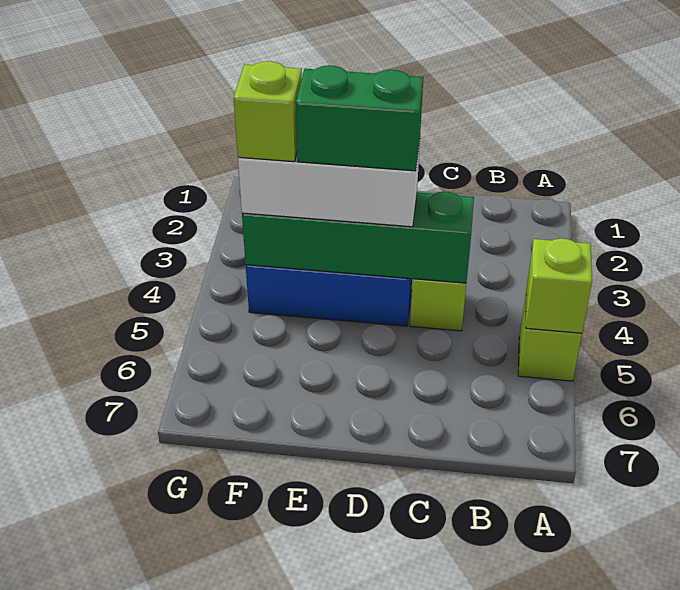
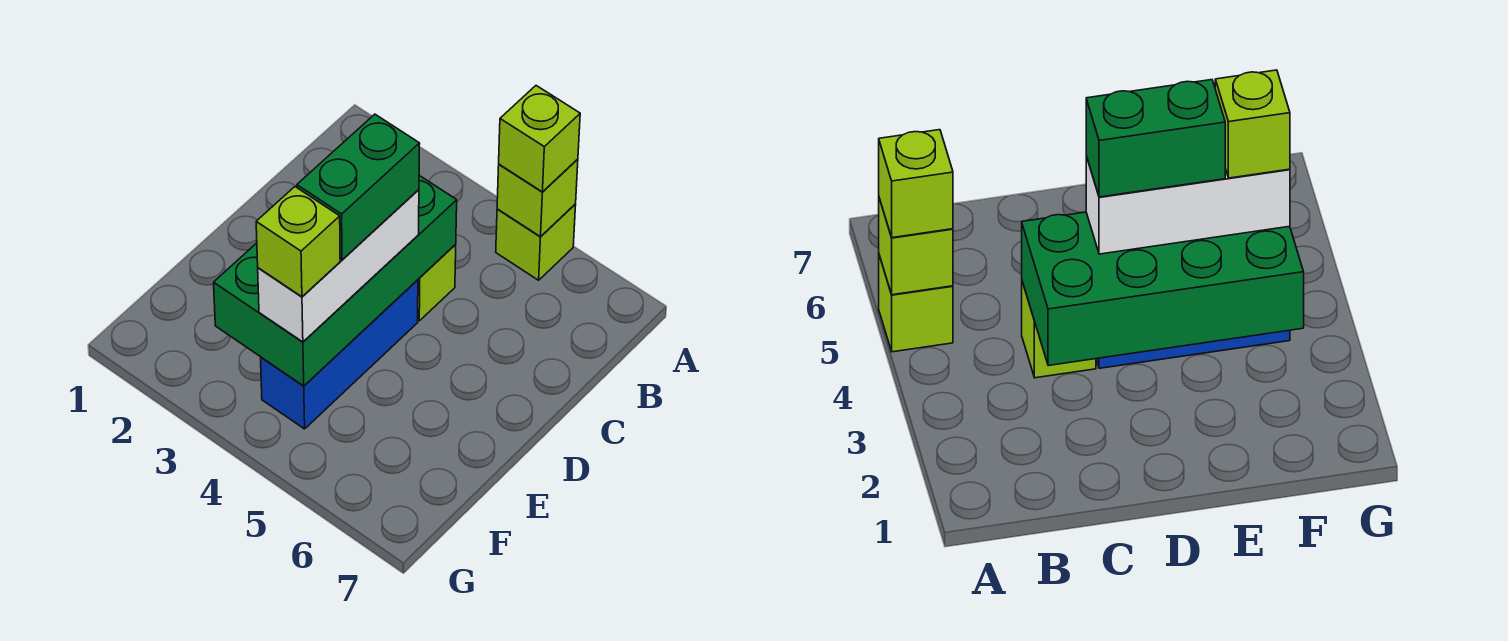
none -> lime 1x1 brick [499,86,580,192]
green 1x4 brick [242,191,474,283] -> green 2x4 brick [214,176,457,386]

